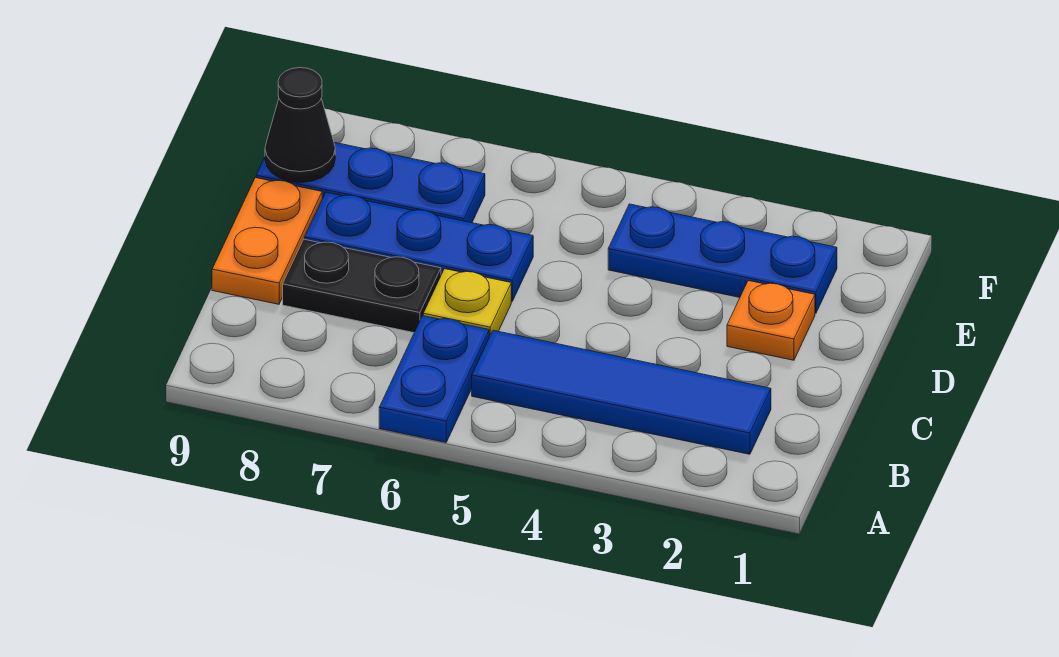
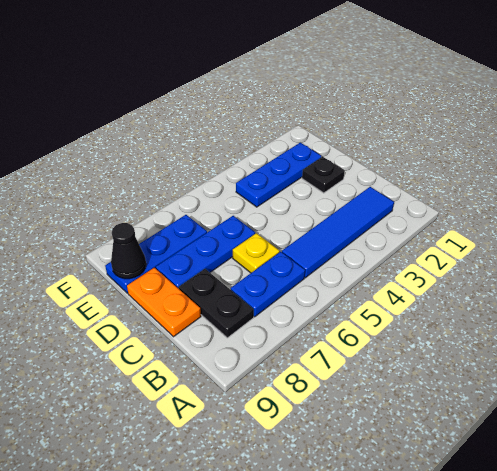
blue 1x2 plate [379,316,489,442] -> blue 1x2 plate turned to [231,252,305,317]
black 1x2 plate [283,239,441,333] -> black 1x2 plate turned to [179,269,254,338]
orange 1x1 plate [727,281,815,360] -> black 1x1 plate [302,157,345,193]

